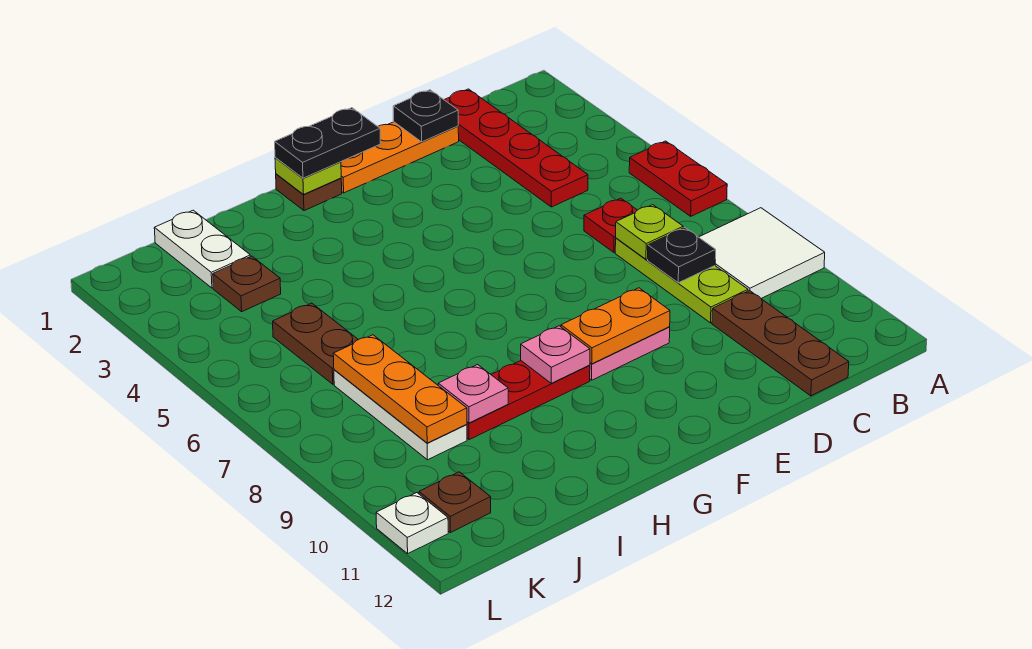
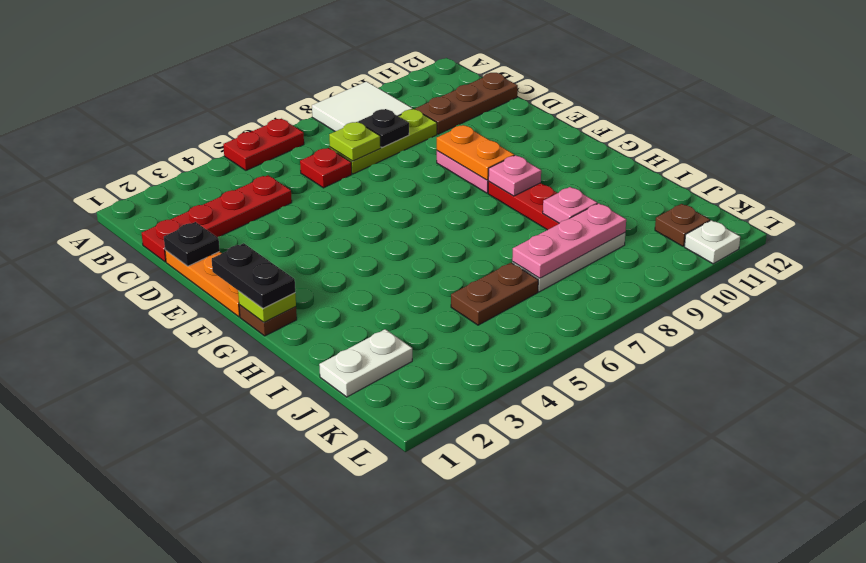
brown 1x1 plate [213,256,281,312] -> none
orange 1x3 plate [333,335,467,443] -> pink 1x3 plate [512,203,626,278]

